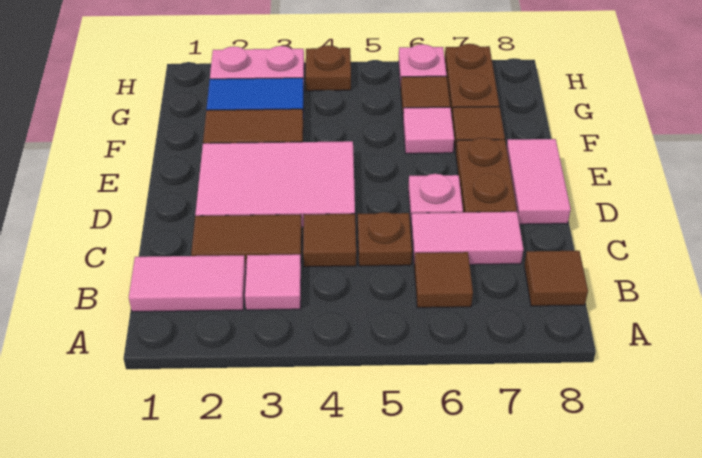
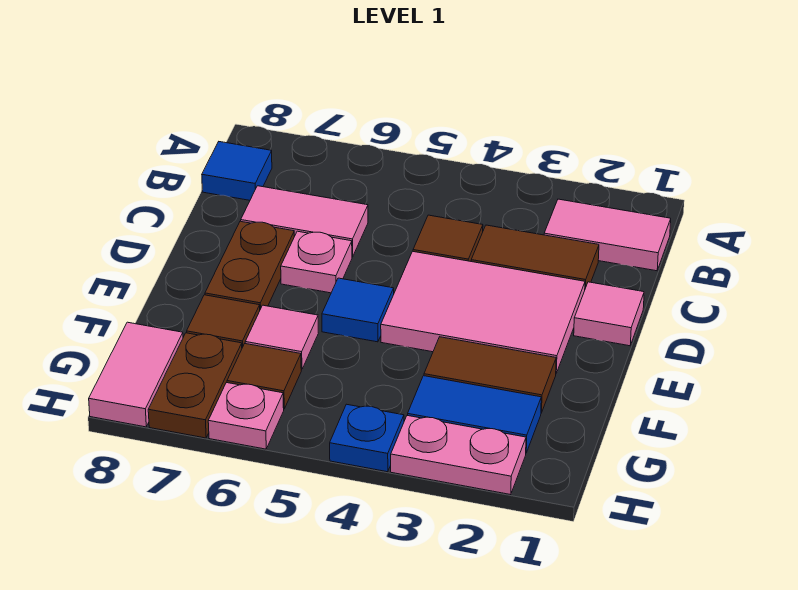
pink 1x1 tile [245,254,301,310] -> pink 1x1 tile moved to [574,282,644,346]
brown 1x1 tile [414,252,473,308] -> none
brown 1x1 tile [524,251,588,306] -> blue 1x1 tile [202,142,272,200]
brown 1x1 plate [358,212,412,266] -> none
pink 1x2 tile [507,139,571,224] -> pink 1x2 tile moved to [89,322,183,427]
none -> blue 1x1 tile [322,278,394,342]
brown 1x1 plate [306,45,351,91] -> blue 1x1 plate [330,404,404,472]

